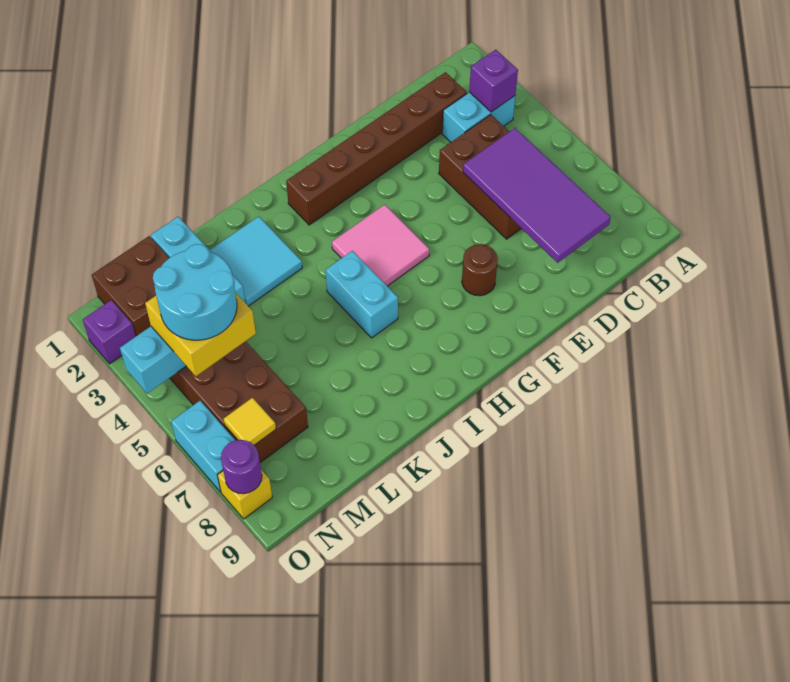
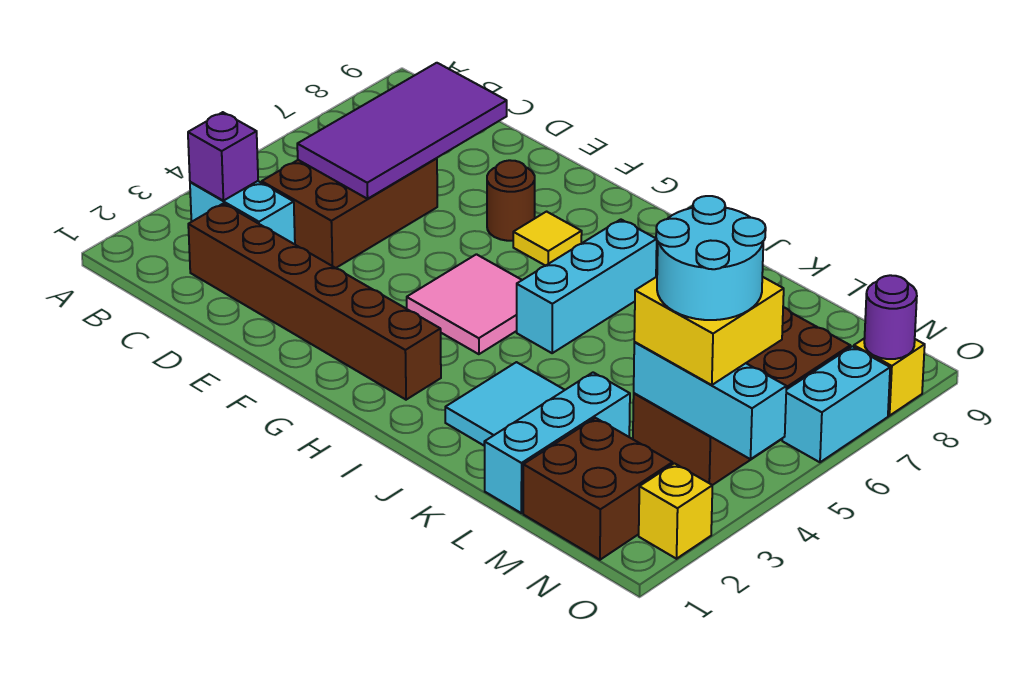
cyan 1x2 brick [326,251,398,338] -> cyan 1x3 brick [517,219,657,353]
yellow 1x1 tile [224,398,276,445] -> yellow 1x1 tile moved to [513,212,582,266]
purple 1x1 brick [83,300,136,364] -> yellow 1x1 brick [639,463,712,559]

